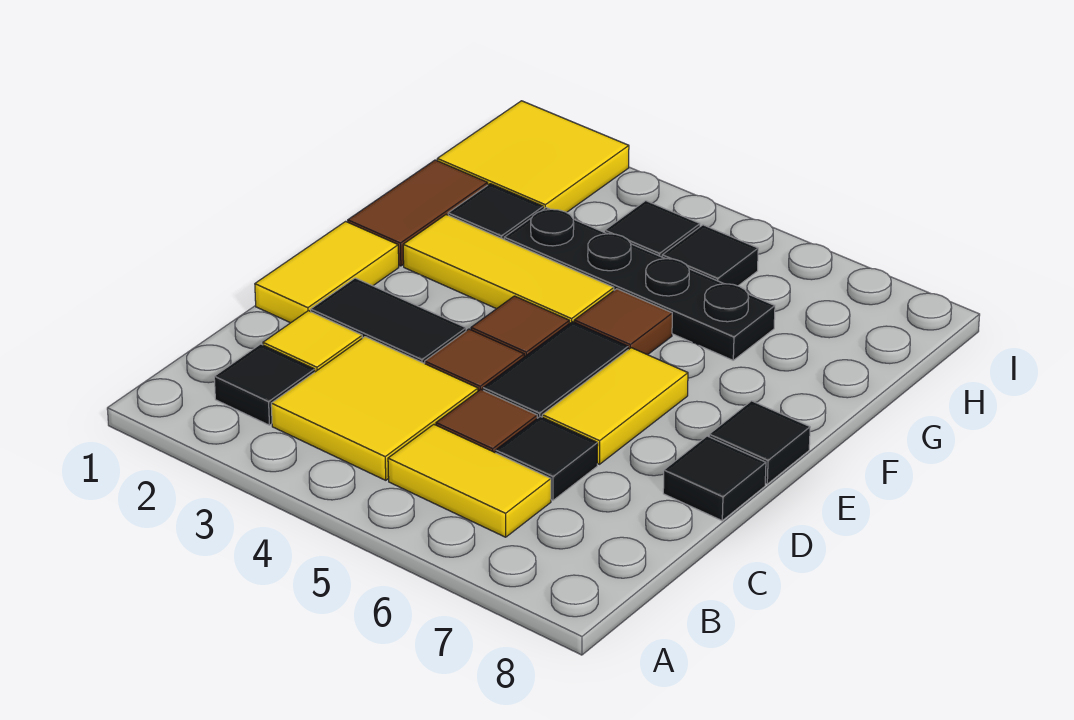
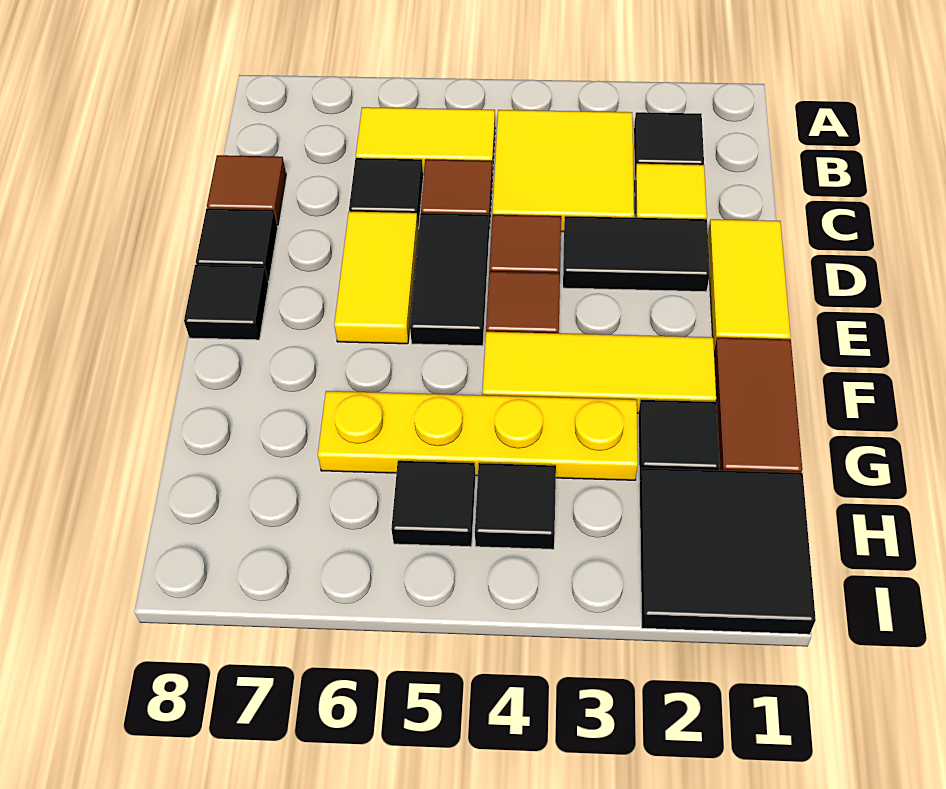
brown 1x1 tile [574,289,672,355] -> brown 1x1 tile moved to [207,155,286,225]
black 1x4 plate [504,208,775,360] -> yellow 1x4 plate [318,391,638,480]
yellow 2x2 tile [437,101,629,213] -> black 2x2 tile [639,468,816,634]

